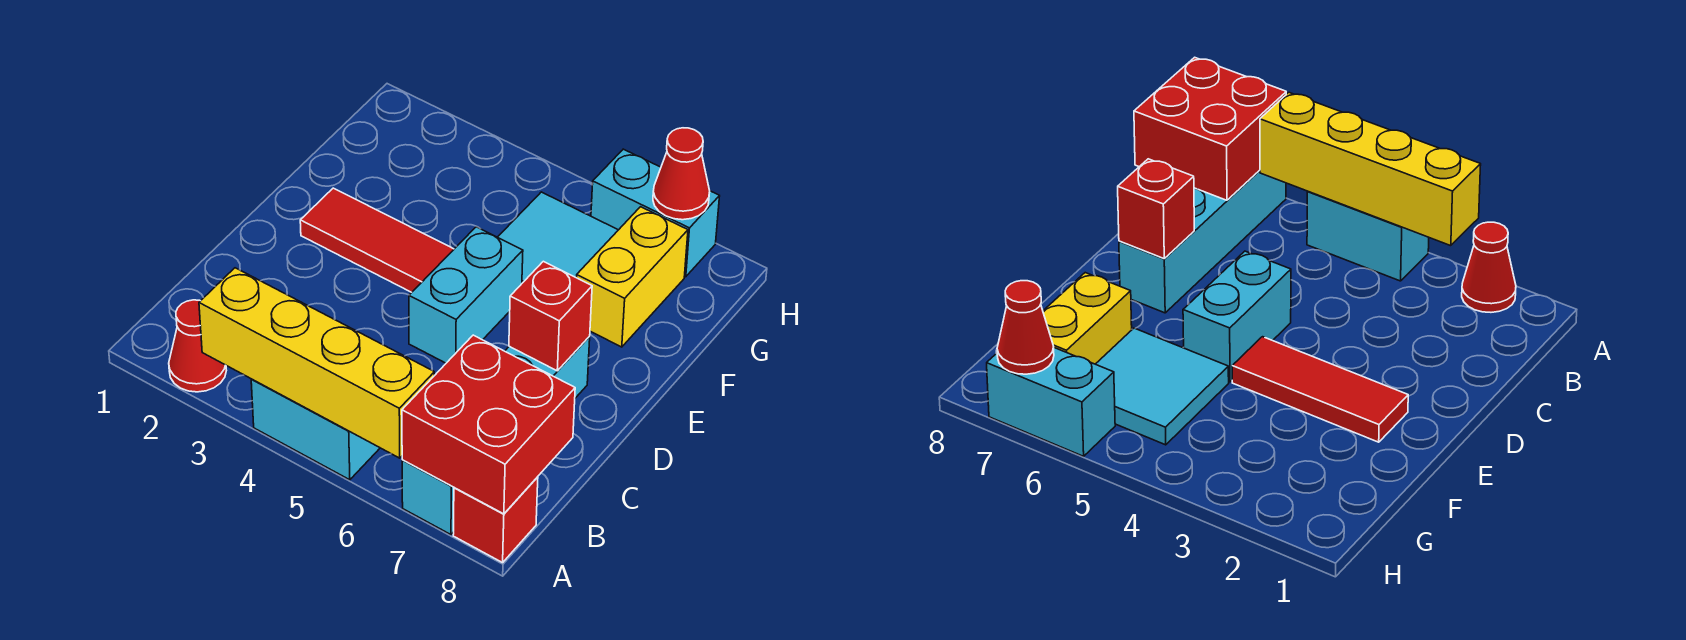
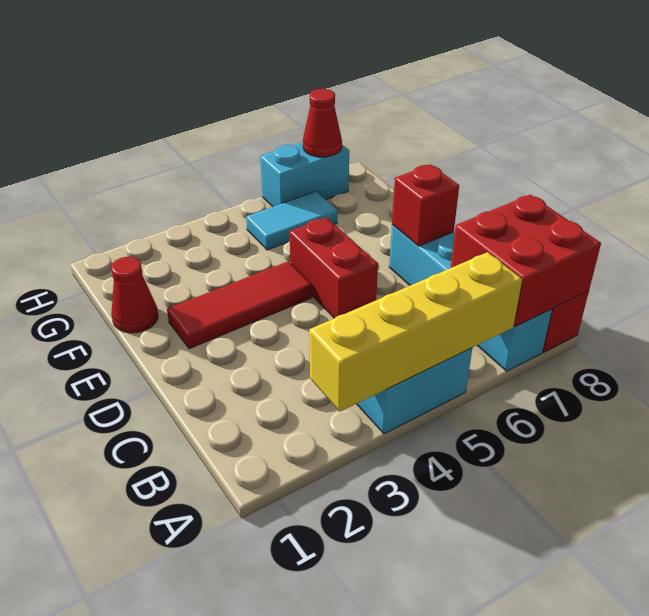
red 1x1 cone [169,300,226,392] -> red 1x1 cone moved to [111,257,158,333]
cyan 1x2 brick [409,227,523,363] -> red 1x2 brick [289,217,378,318]
cyan 2x2 tile [498,192,618,283] -> cyan 1x2 tile [246,191,338,250]
yellow 1x2 brick [577,207,688,347] -> none

